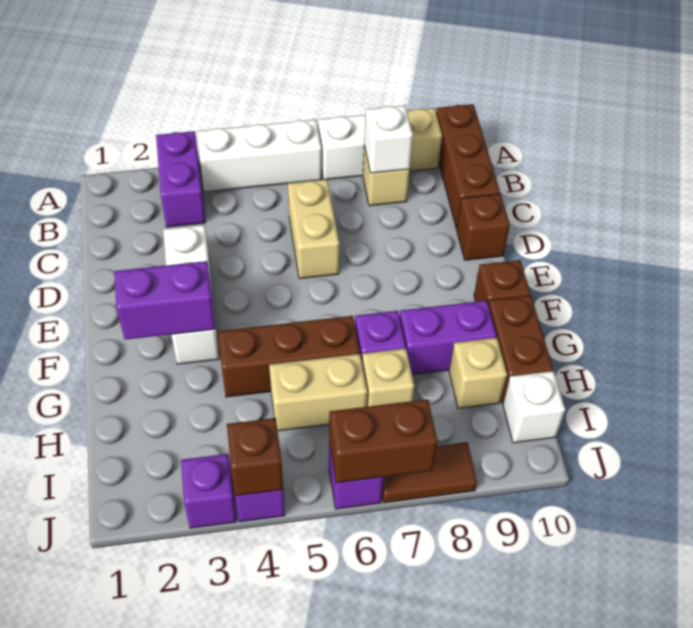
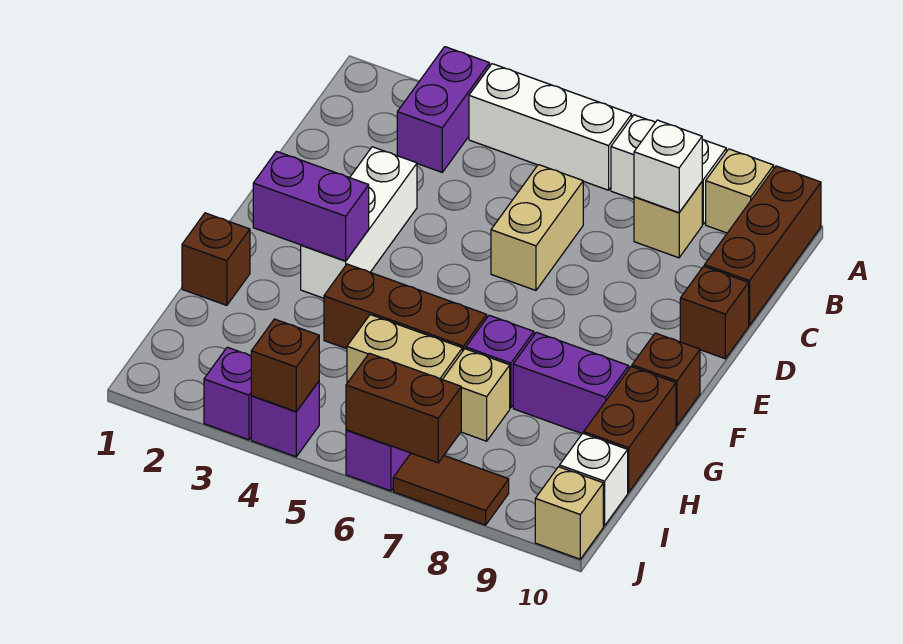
none -> brown 1x1 brick [182,213,250,305]
tan 1x1 brick [449,338,507,409] -> tan 1x1 brick moved to [535,467,603,559]

